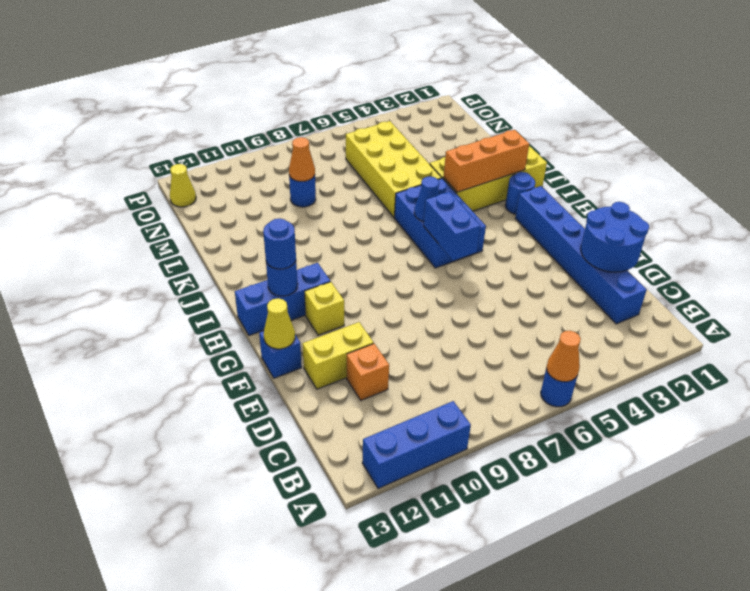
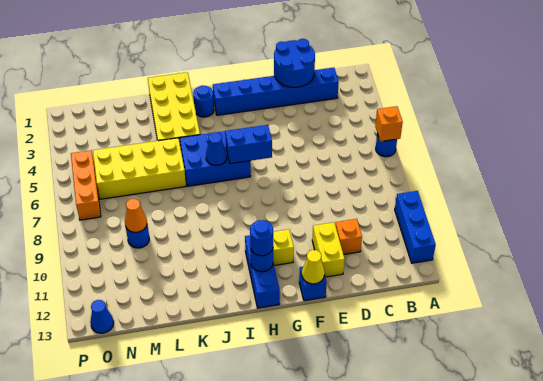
orange 1x1 cone [546,331,581,382] -> orange 1x1 brick [375,106,403,142]
orange 1x3 brick [443,130,529,192] -> orange 1x3 brick moved to [71,150,101,220]
yellow 1x1 cone [170,164,196,207] -> blue 1x1 cone [90,300,114,333]

